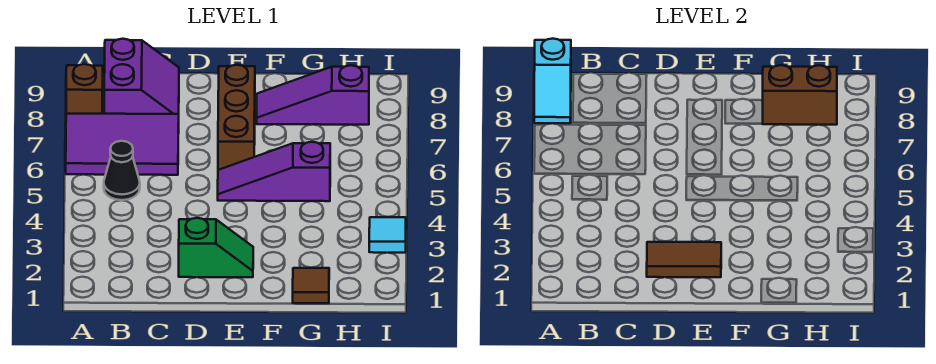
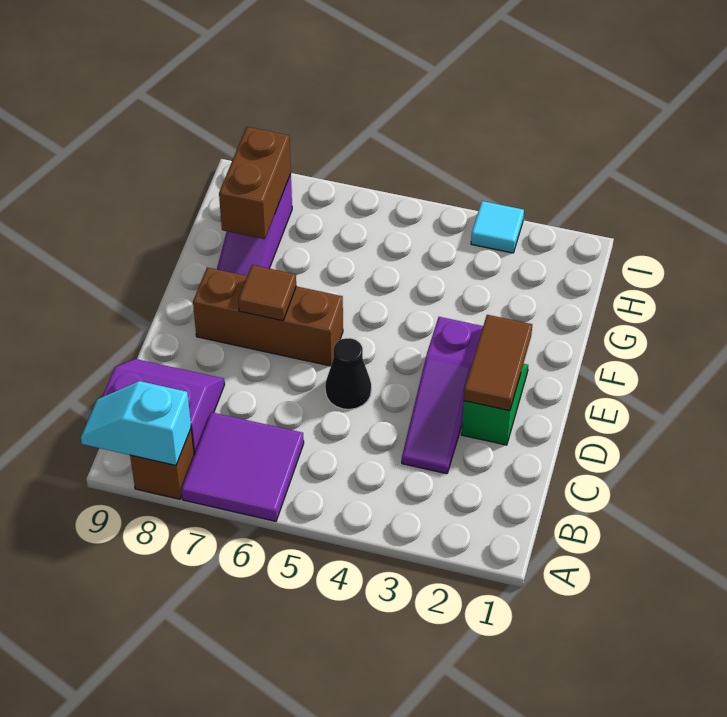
purple 2x3 tile [66,113,179,175] -> purple 2x2 tile [181,412,304,521]
cyan 1x2 slope [534,39,571,123] -> cyan 1x2 slope turned to [81,381,191,466]
black 1x1 cone [104,141,140,200] -> black 1x1 cone moved to [325,338,371,409]
purple 1x3 slope [218,142,330,201] -> purple 1x3 slope moved to [402,317,483,474]
brown 1x1 tile [293,268,329,303] -> brown 1x1 tile moved to [238,265,296,321]

